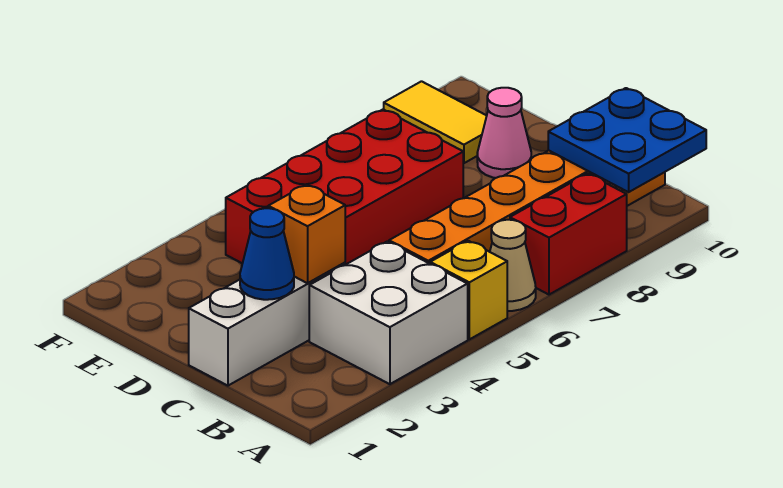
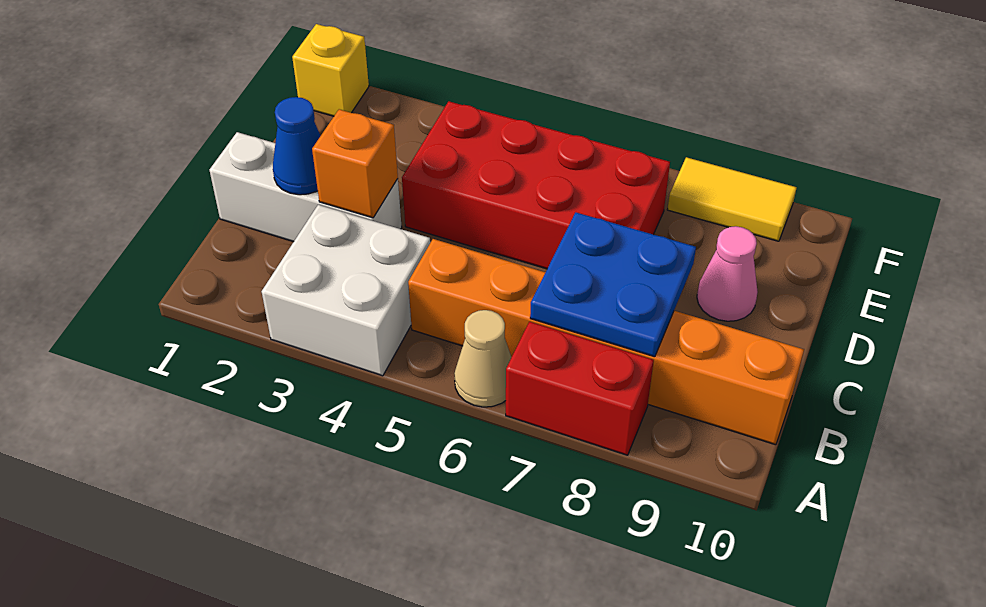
yellow 1x1 brick [430,241,507,339] -> yellow 1x1 brick moved to [292,24,369,116]
blue 2x2 plate [548,88,706,192] -> blue 2x2 plate moved to [530,212,696,357]
yellow 1x2 tile [384,81,487,163] -> yellow 1x2 tile turned to [667,157,797,241]

